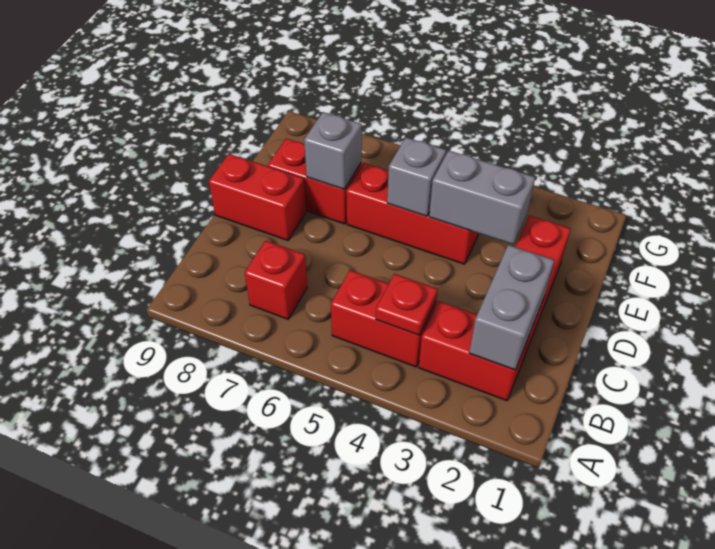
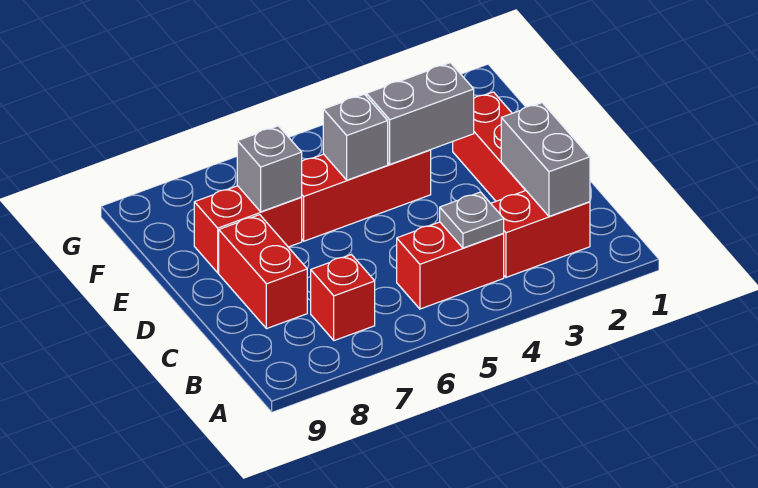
red 1x1 plate [376,274,438,335] -> grey 1x1 plate [440,192,504,248]
red 1x2 brick [209,154,306,240] -> red 1x2 brick turned to [219,215,307,329]

